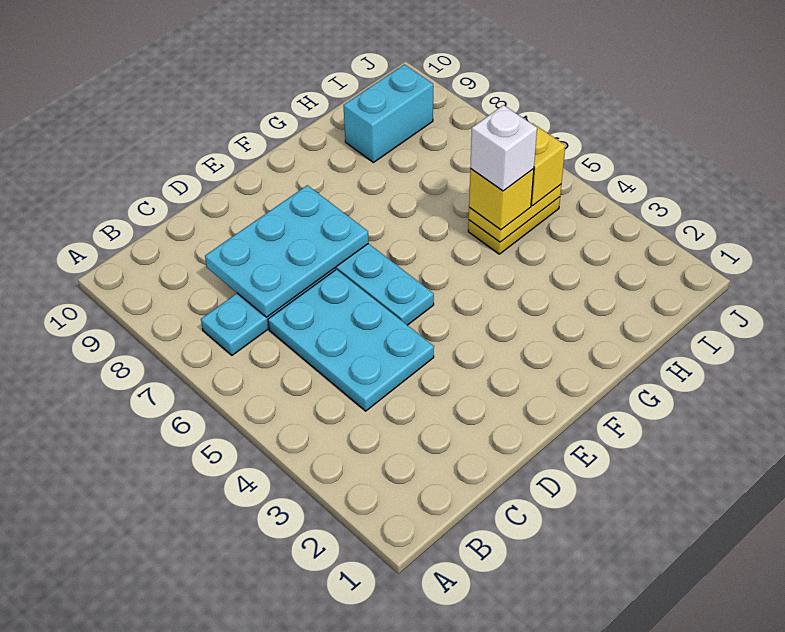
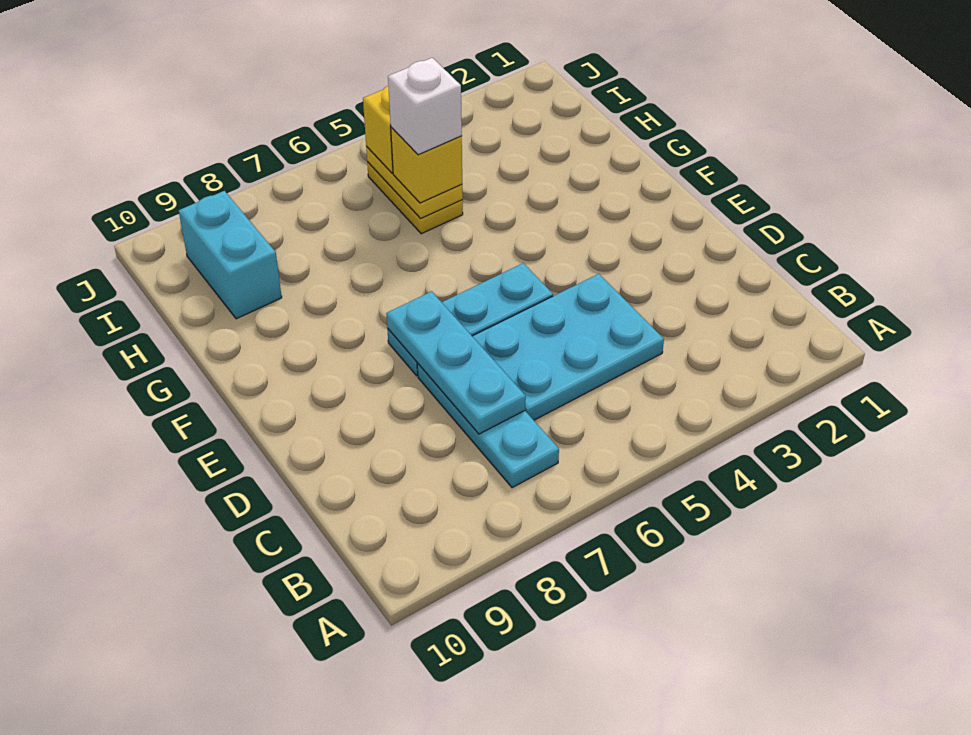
cyan 2x3 plate [205,185,369,317] -> cyan 1x3 plate [386,291,526,434]

